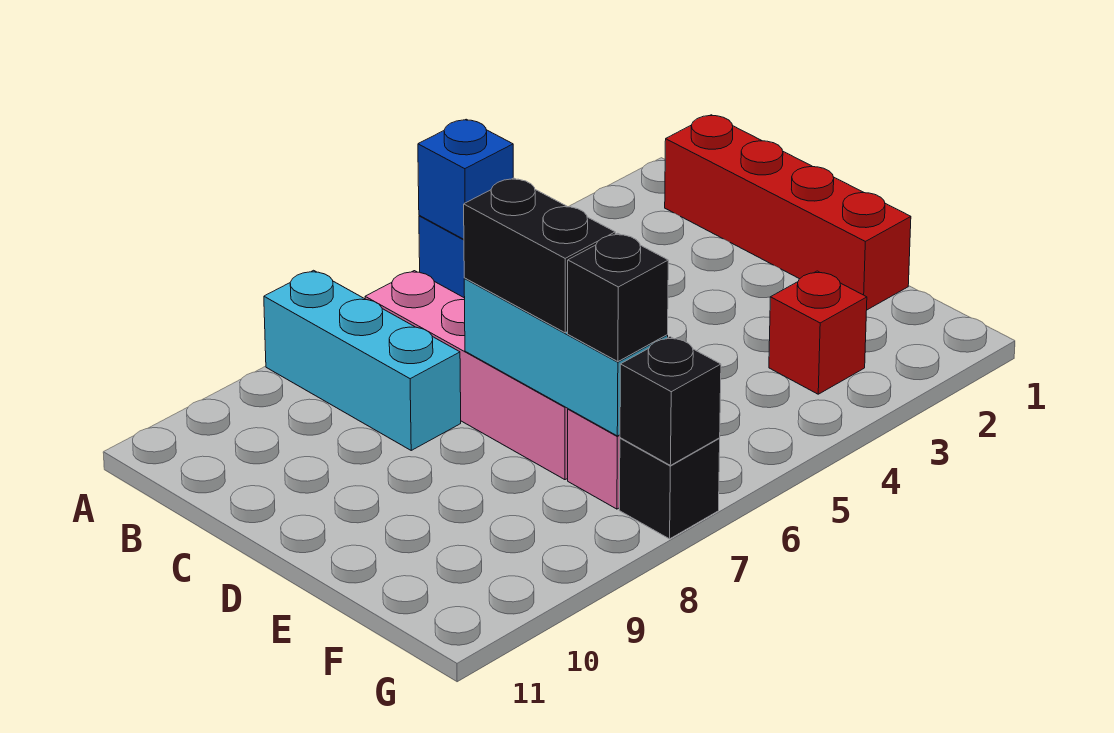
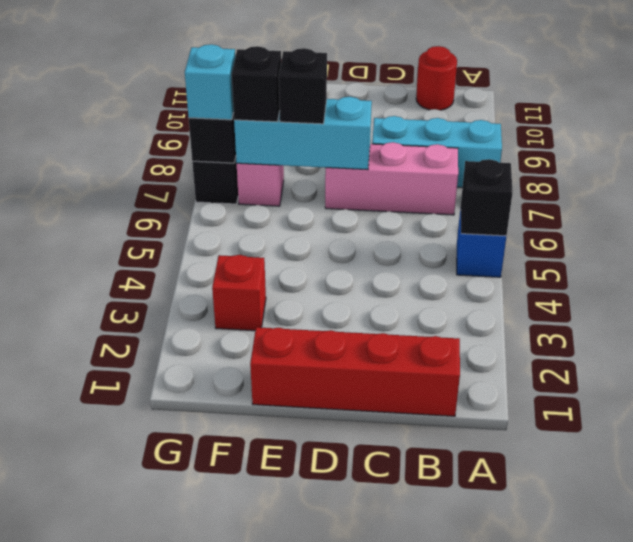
blue 1x1 brick [418,119,513,239] -> black 1x1 brick [461,159,513,236]
pink 1x4 brick [365,271,568,480] -> pink 1x3 brick [325,142,458,215]
none -> red 1x1 round brick [416,46,457,110]
black 1x2 brick [464,178,615,333] -> black 1x1 brick [279,48,327,124]
none -> cyan 1x1 brick [185,44,235,120]

